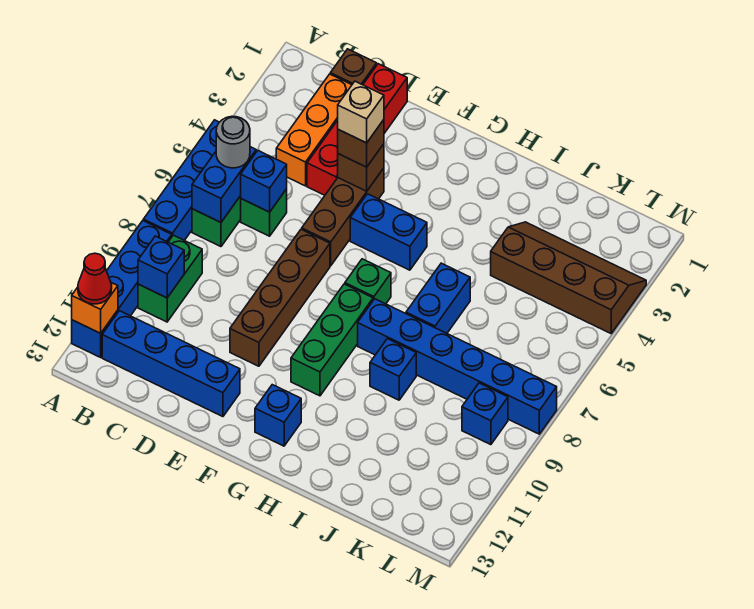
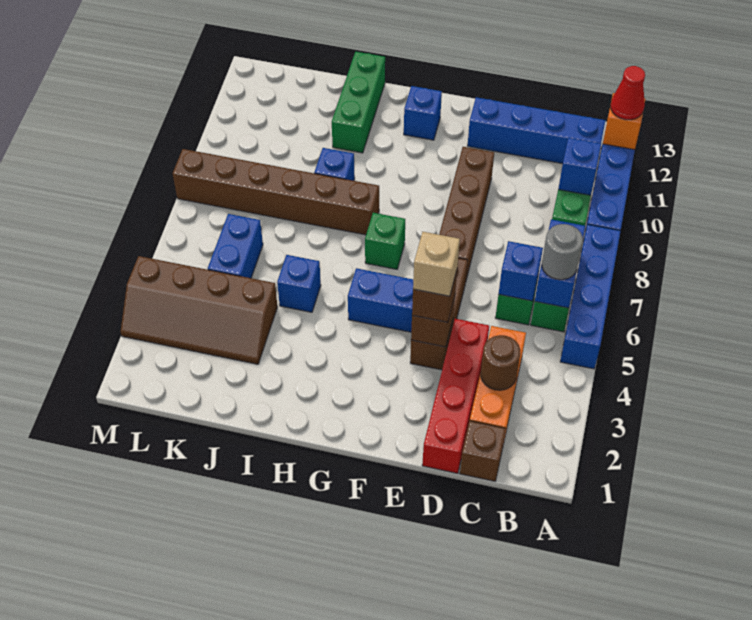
none -> brown 1x1 round brick [481,335,520,390]
green 1x3 brick [291,284,373,396] -> green 1x3 brick moved to [332,52,385,153]
blue 1x6 brick [358,299,557,434] -> brown 1x6 brick [173,149,379,235]
blue 1x2 brick [406,263,470,333] -> blue 1x2 brick moved to [208,214,263,278]
blue 1x1 brick [462,383,508,445] -> blue 1x1 brick moved to [277,255,321,312]

